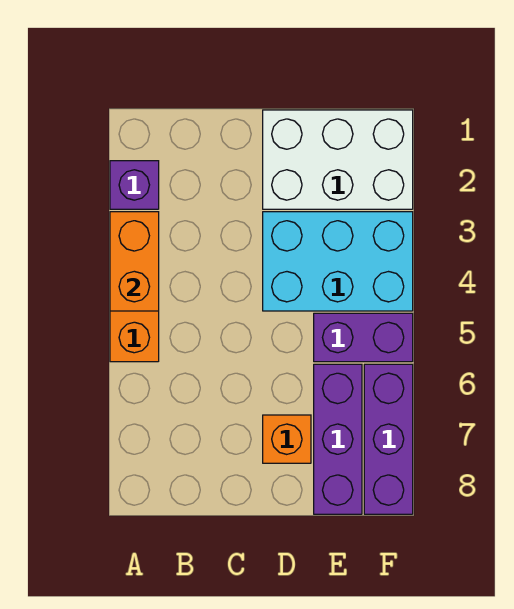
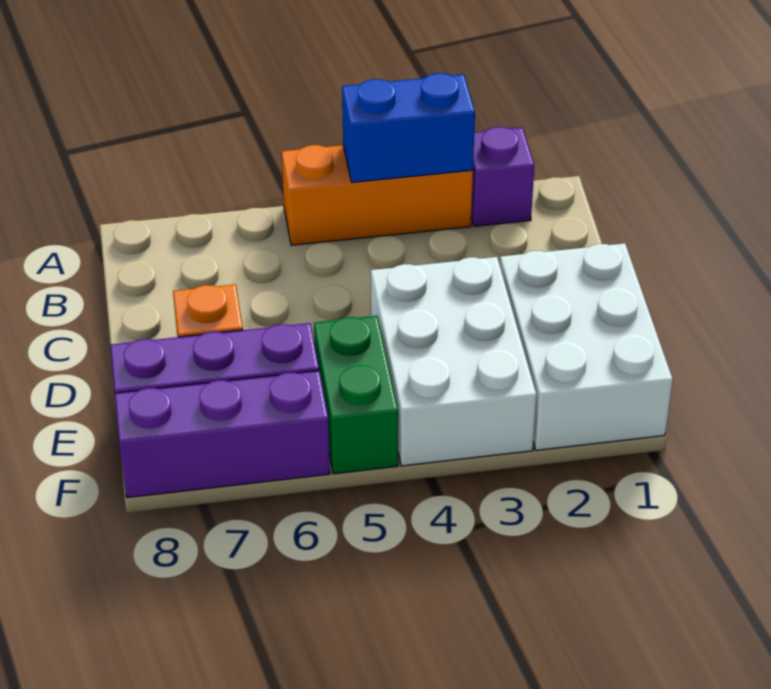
orange 1x2 brick [110,212,159,311] -> blue 1x2 brick [342,73,475,182]
cyan 2x3 brick [263,212,413,311] -> white 2x3 brick [371,257,536,466]
purple 1x2 brick [314,313,413,362] -> green 1x2 brick [314,316,398,474]

